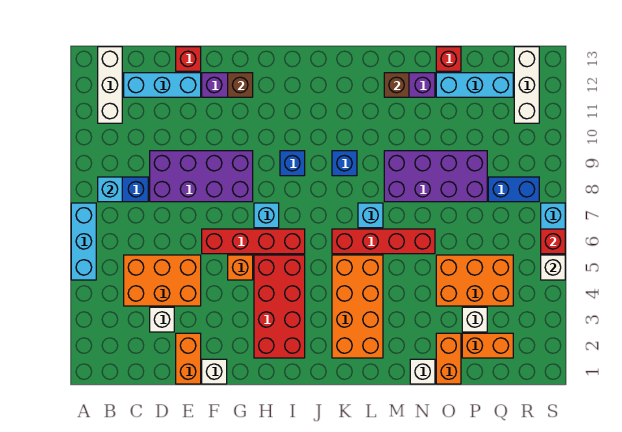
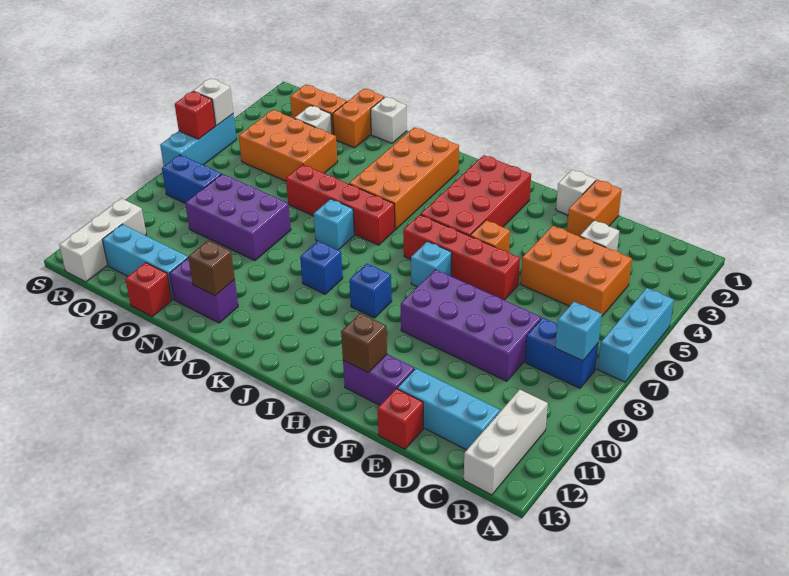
purple 2x4 brick [384,151,487,202] -> purple 2x3 brick [185,174,291,261]

